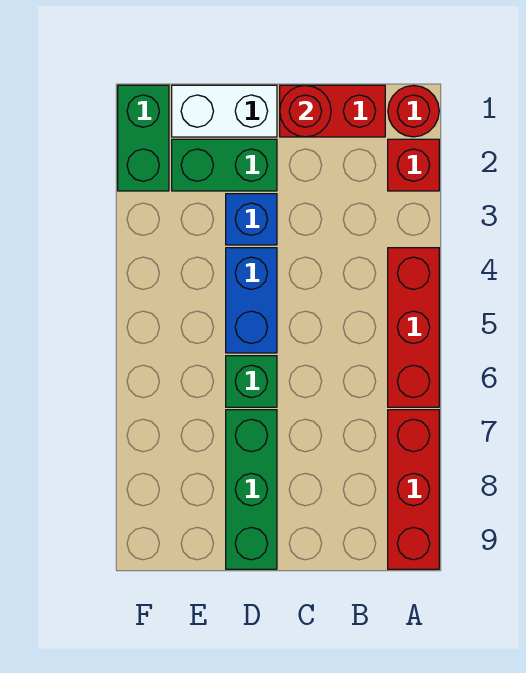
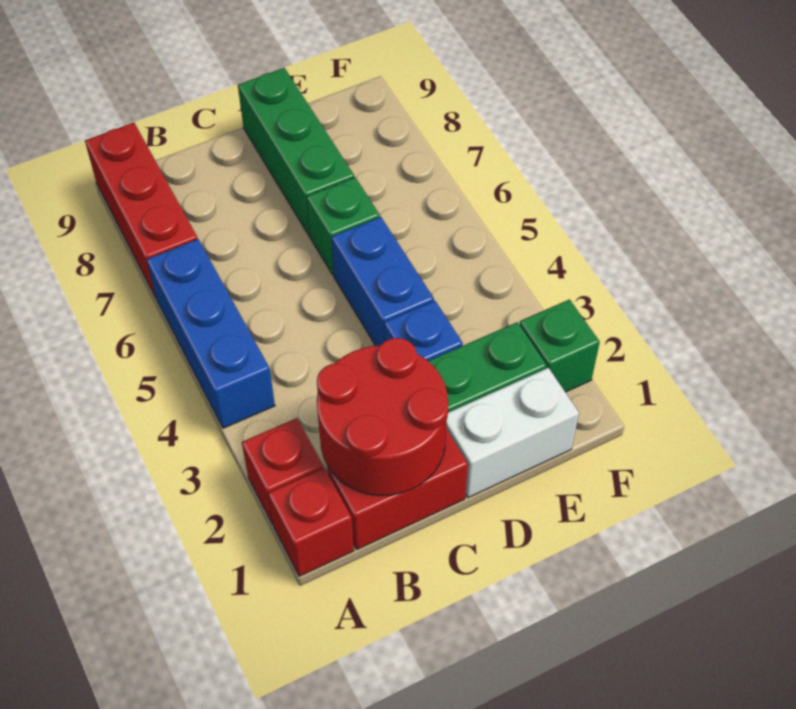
red 1x1 round brick [388,85,439,137] -> red 1x1 brick [268,468,354,576]
red 1x3 brick [388,248,439,407] -> blue 1x3 brick [147,239,275,428]
red 1x1 round brick [280,85,331,137] -> red 2x2 round brick [317,338,448,496]
green 1x2 brick [118,85,169,191] -> green 1x1 brick [520,300,600,392]

